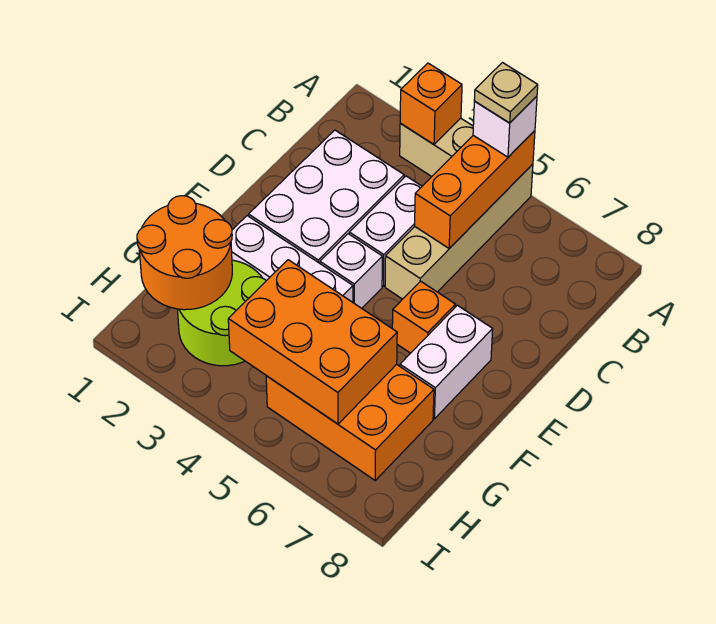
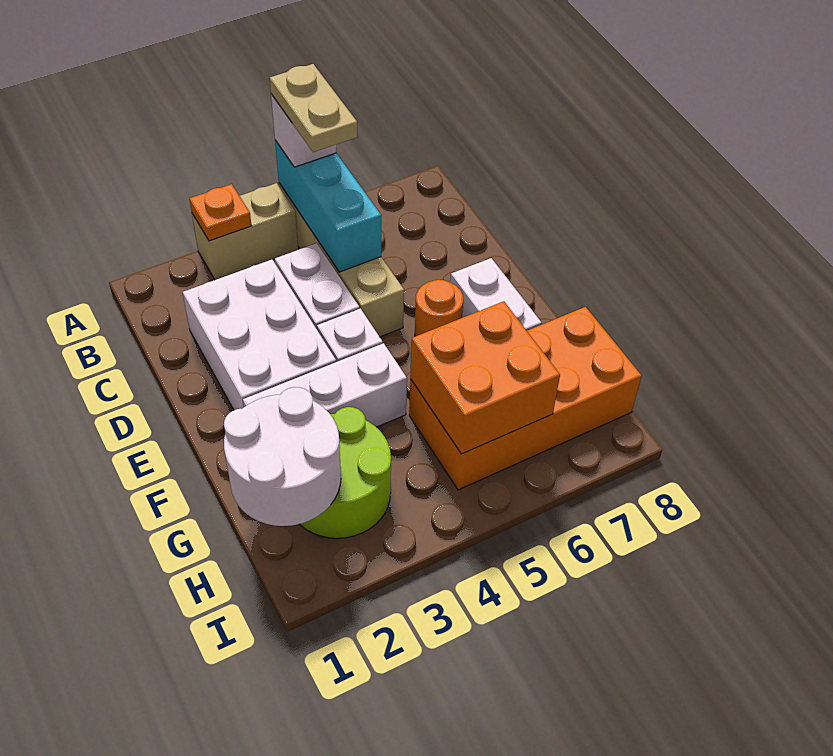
orange 1x1 brick [400,63,462,144] -> orange 1x1 plate [189,184,252,241]
orange 1x3 brick [415,131,535,248] -> cyan 1x3 brick [275,140,381,272]
tan 1x1 plate [474,63,538,123] -> tan 1x2 plate [270,64,357,152]
orange 1x1 brick [392,281,456,353] -> orange 1x1 round brick [415,280,463,337]
orange 2x2 round brick [137,196,232,310] -> white 2x2 round brick [224,387,341,526]
orange 2x3 brick [228,260,397,424] -> orange 2x2 brick [410,301,560,454]
orange 2x3 brick [266,364,434,480] -> orange 2x4 brick [409,307,641,490]

